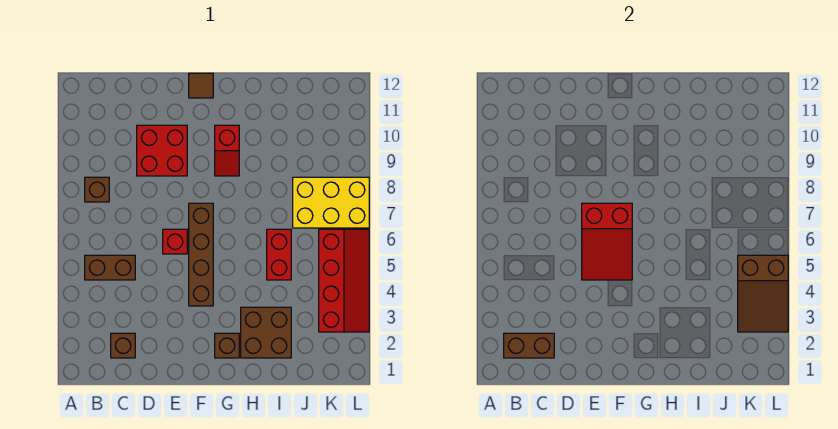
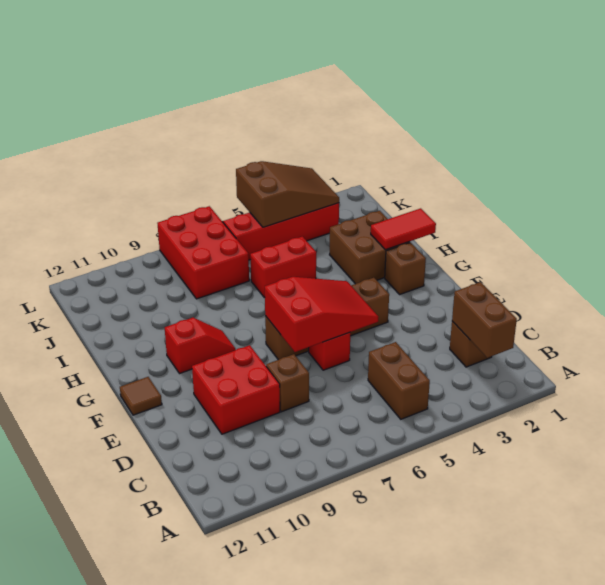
brown 1x1 brick [85,177,109,202] -> brown 1x1 brick moved to [266,354,309,412]
none -> red 1x2 tile [371,208,436,250]
yellow 2x3 brick [293,177,369,228] -> red 2x3 brick [157,206,249,299]

